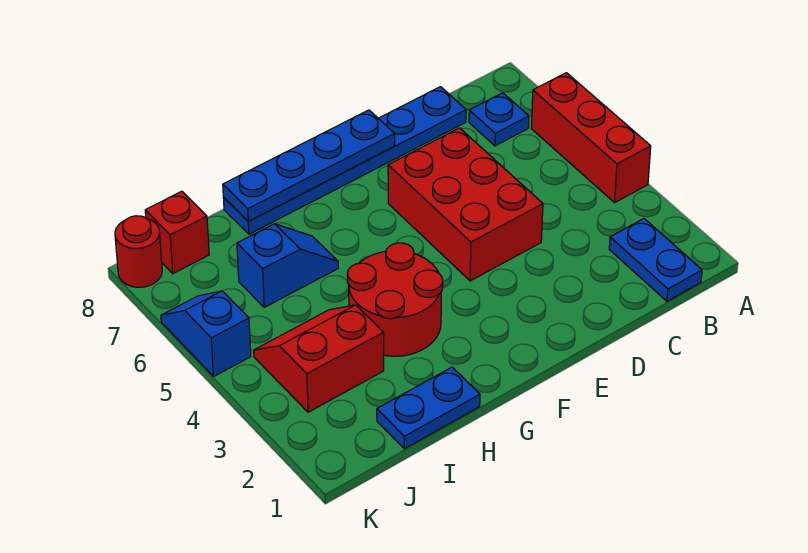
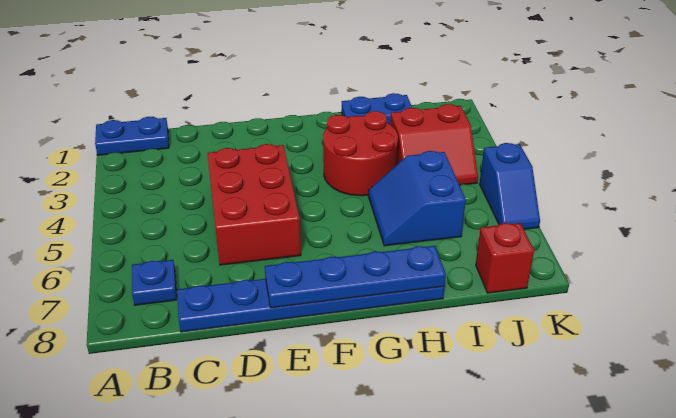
red 1x3 brick [531,73,651,203] -> none
blue 1x2 plate [609,219,702,301] -> blue 1x2 plate turned to [95,117,169,155]
blue 1x2 slope [237,224,338,307] -> blue 2x2 slope [368,151,466,246]
red 1x1 round brick [115,216,162,287] -> none

